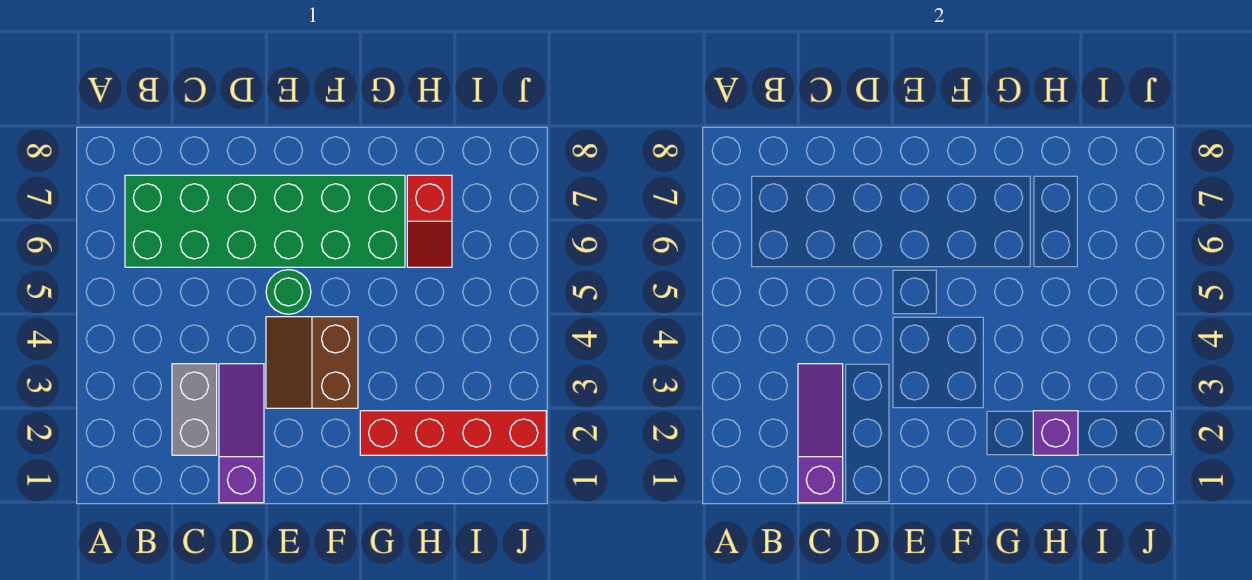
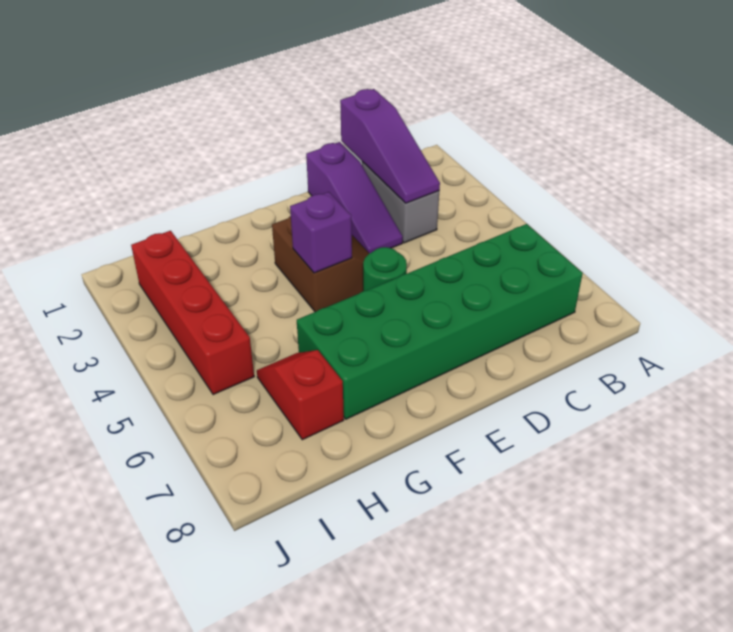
red 1x4 brick [360,411,546,455] -> red 1x4 brick turned to [131,231,254,395]
purple 1x1 brick [1033,411,1078,455] -> purple 1x1 brick moved to [290,192,352,273]

